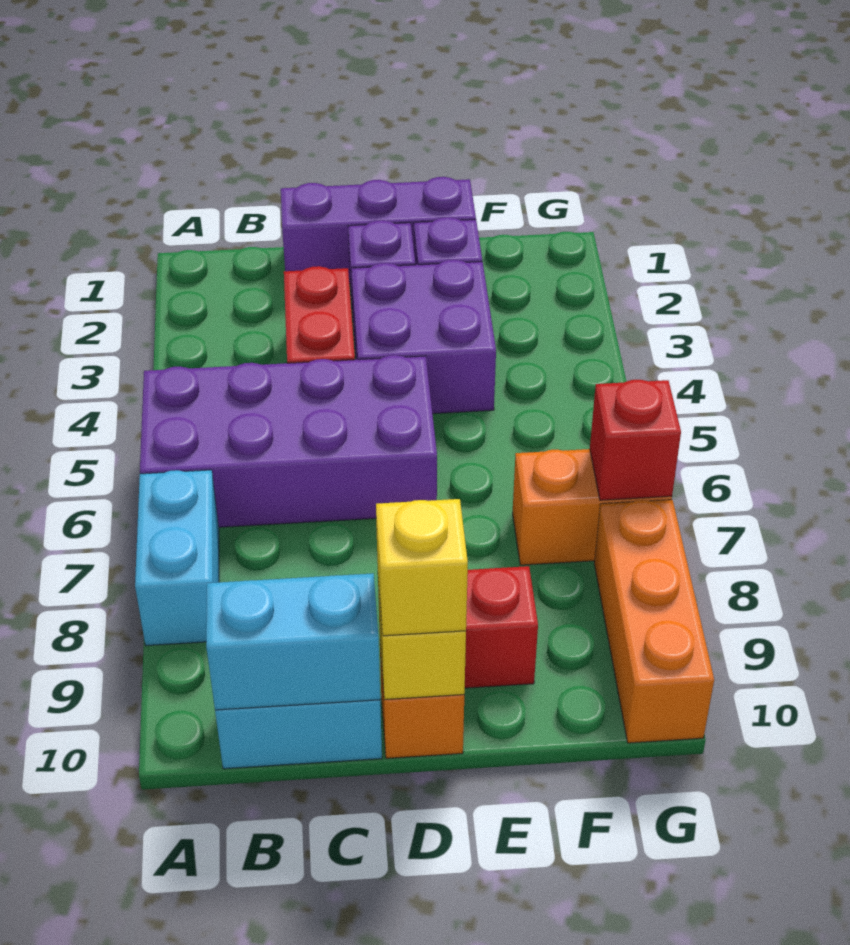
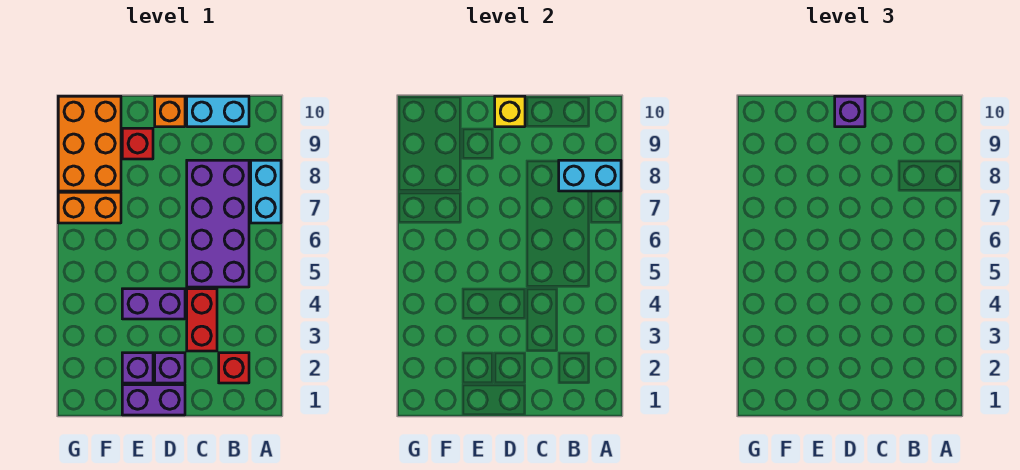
purple 2x4 brick [140,355,437,527] -> purple 2x4 brick turned to [187,160,249,287]
cyan 1x2 brick [206,573,380,710] -> cyan 1x2 brick moved to [559,160,621,191]
purple 1x3 brick [281,177,476,284] -> purple 1x2 brick [122,385,185,415]
purple 2x2 brick [351,260,496,414] -> purple 1x2 brick [122,289,185,319]
yellow 1x1 brick [376,499,468,636] -> purple 1x1 brick [835,96,865,127]
red 1x1 brick [590,380,681,500] -> red 1x1 brick moved to [219,353,249,383]
orange 1x3 brick [594,500,714,743] -> orange 2x3 brick [58,96,121,191]

